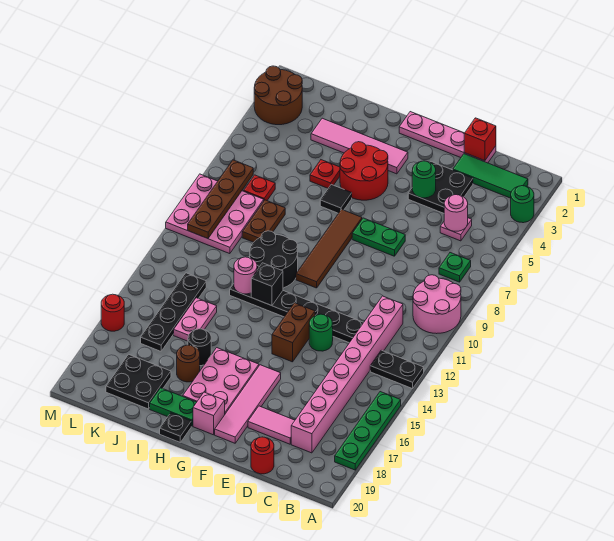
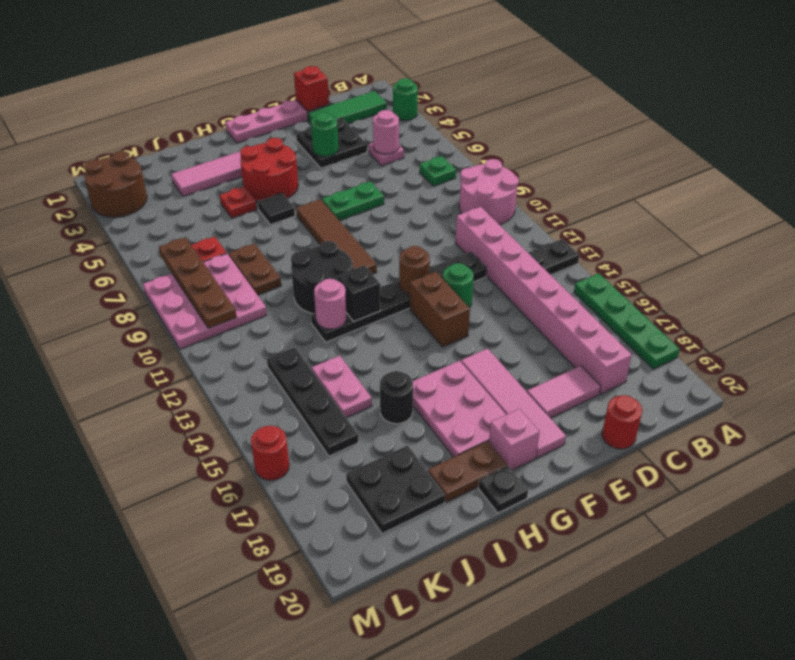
green 1x2 plate [150,388,197,426] -> brown 1x2 plate [428,441,507,502]
brown 1x1 round brick [177,345,200,382] -> brown 1x1 round brick moved to [399,246,430,295]

